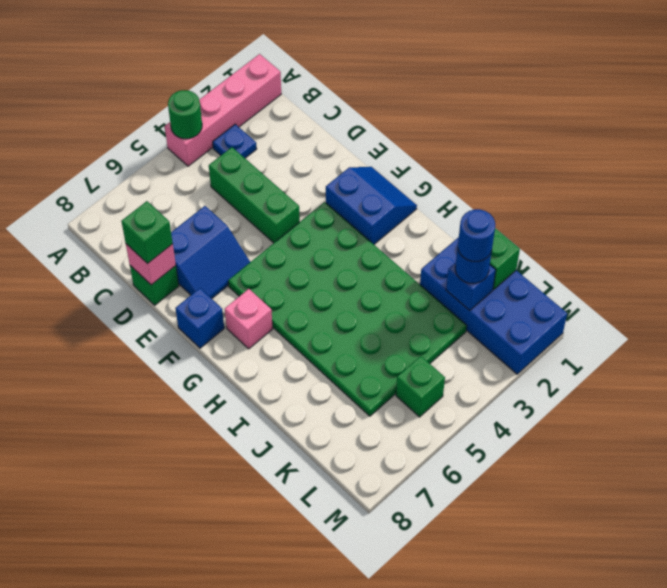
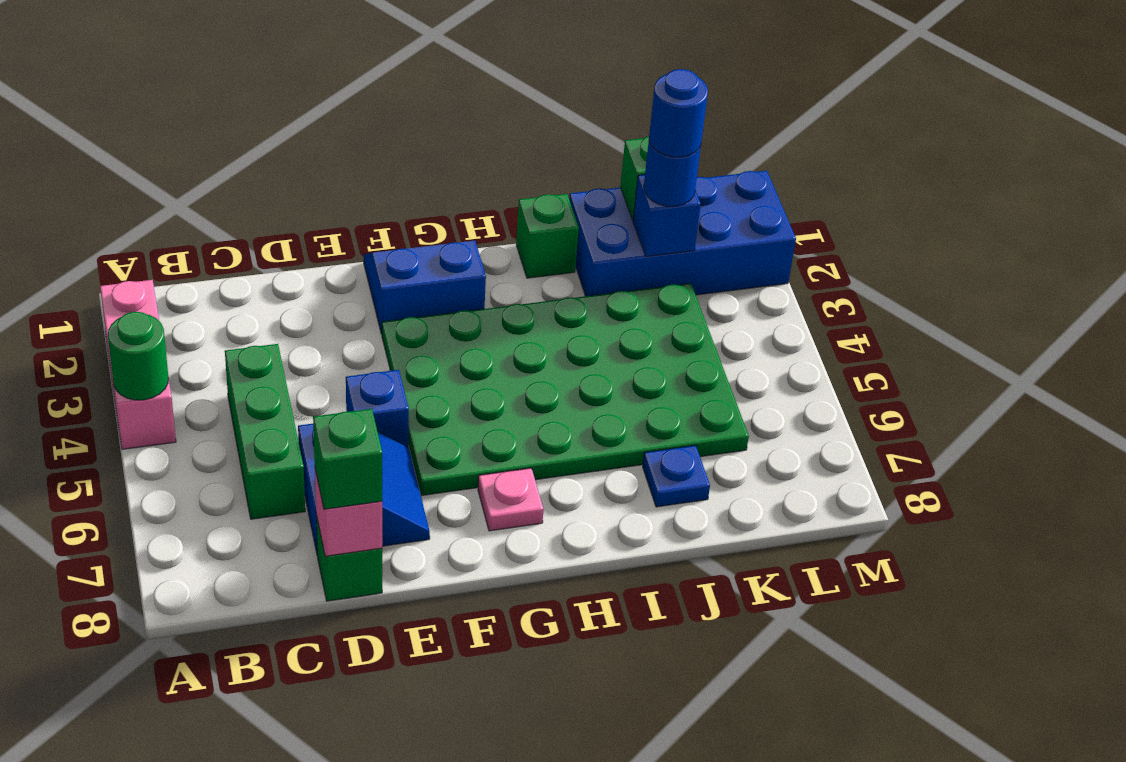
pink 1x4 brick [165,54,281,166] -> pink 1x3 brick [100,280,176,449]
blue 1x1 plate [213,124,257,158] -> blue 1x1 plate moved to [643,445,710,507]
green 1x3 brick [209,147,300,243] -> green 1x3 brick turned to [225,344,305,519]
blue 1x1 brick [175,288,224,348] -> blue 1x1 brick moved to [346,370,409,447]
pink 1x1 brick [225,289,273,349] -> pink 1x1 plate [478,468,544,531]
green 1x1 brick [396,356,445,417] -> green 1x1 brick moved to [516,194,579,278]

